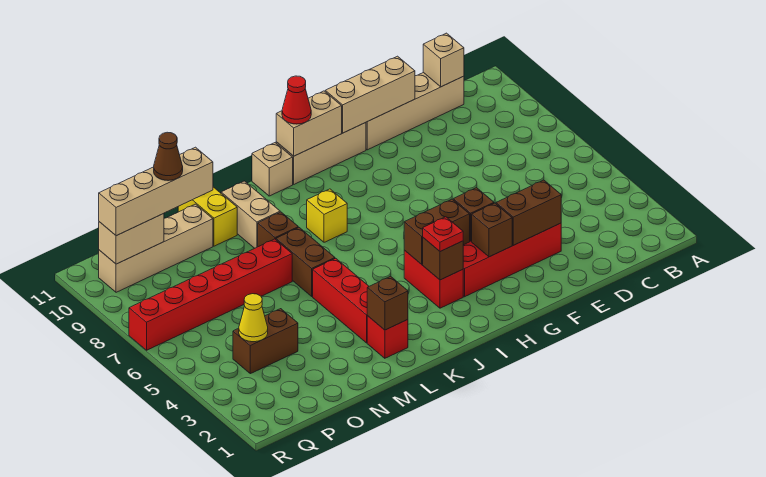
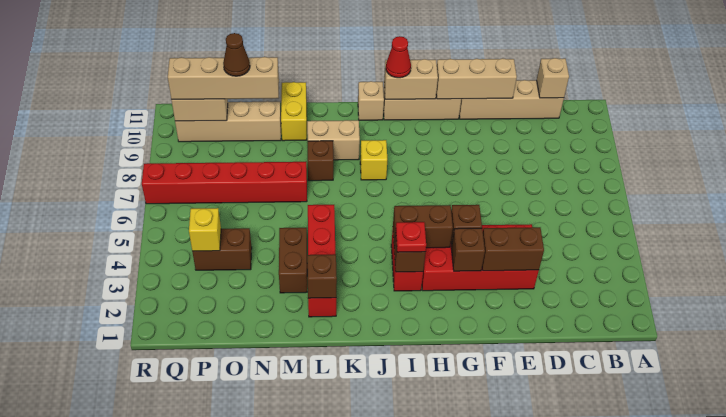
brown 1x2 brick [276,228,335,296] -> brown 1x2 brick moved to [279,228,307,293]
tan 1x2 brick [221,181,280,248] -> tan 1x2 brick turned to [307,120,360,160]
yellow 1x1 cone [239,294,268,342] -> yellow 1x1 brick [189,208,221,251]

